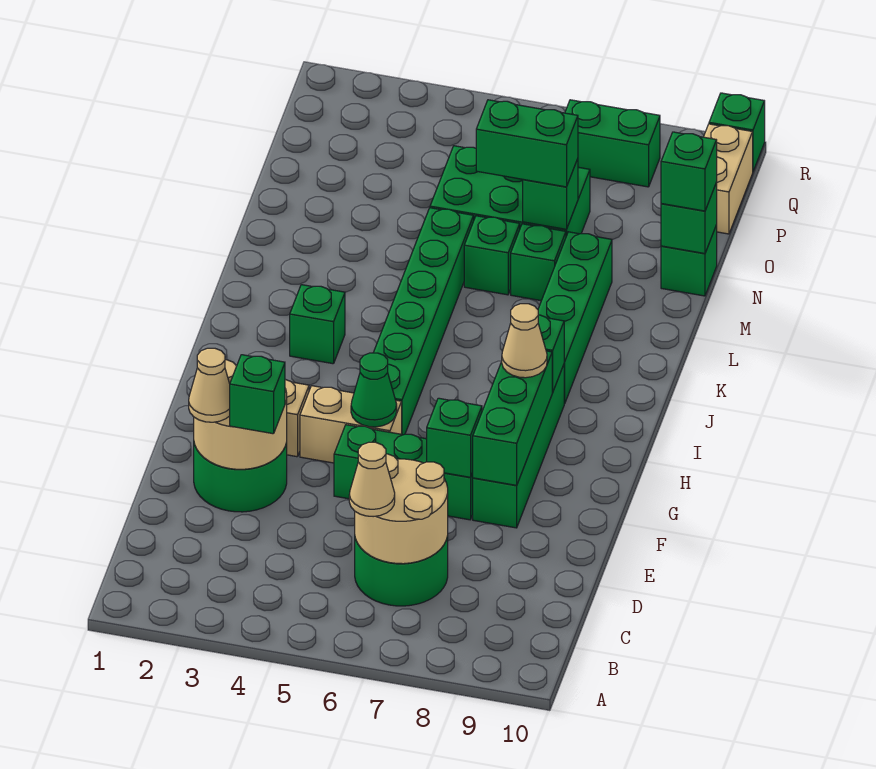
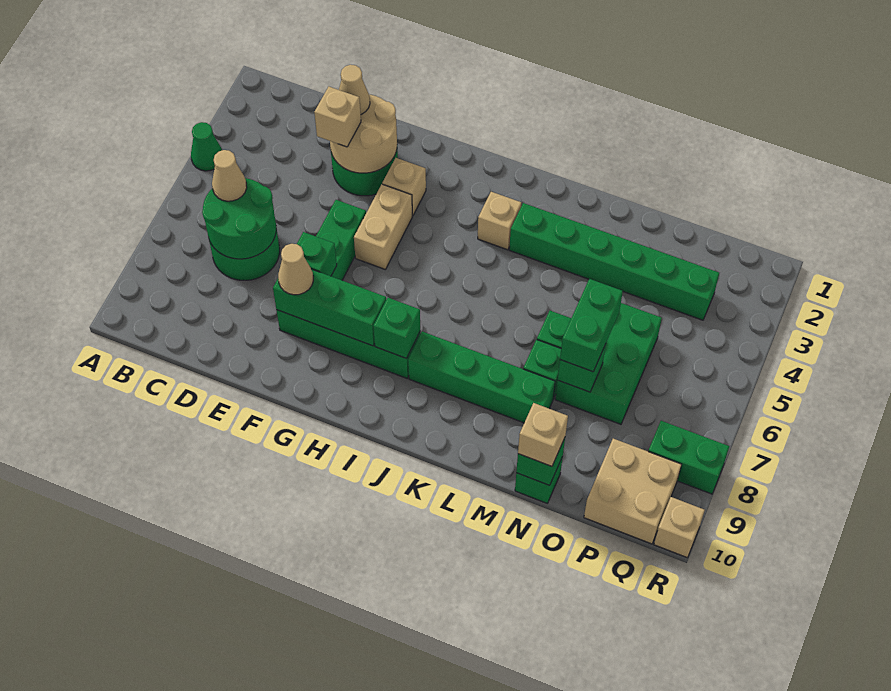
tan 2x2 round brick [355,454,448,564] -> green 2x2 round brick [202,178,276,259]
green 1x1 brick [230,355,285,434] -> tan 1x1 brick [314,87,361,147]
green 1x1 cone [351,353,397,427] -> green 1x1 cone moved to [191,122,222,171]
green 1x6 brick [373,208,474,435] -> green 1x6 brick moved to [509,203,719,320]
tan 1x1 cone [502,304,547,378] -> tan 1x1 cone moved to [278,244,313,295]
green 1x1 brick [290,285,345,364] -> tan 1x1 brick [478,192,521,250]
green 1x1 brick [661,132,717,211] -> tan 1x1 brick [518,403,568,466]
tan 1x2 brick [704,124,753,234] -> tan 2x2 brick [584,439,682,544]
green 1x2 brick [565,100,660,187] -> green 1x2 brick turned to [648,421,729,494]
green 1x1 brick [709,93,765,171] -> tan 1x1 brick [654,497,705,558]

